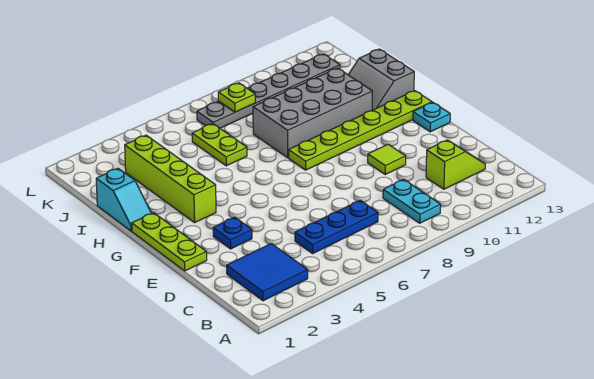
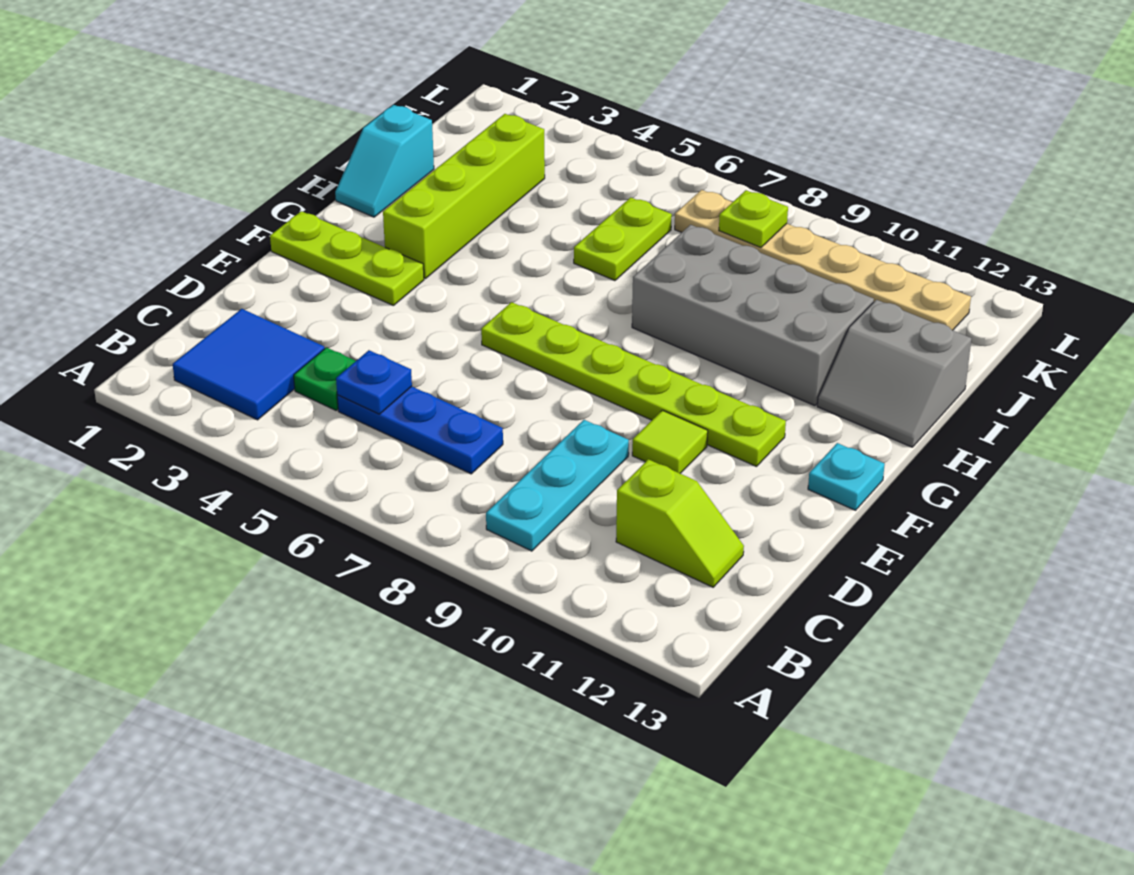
cyan 1x2 plate [383,180,441,223] -> cyan 1x3 plate [486,420,629,551]
none -> green 1x1 plate [294,348,355,410]
lime 1x3 plate [132,213,207,271] -> lime 1x3 plate turned to [270,211,424,305]
blue 1x1 plate [213,217,252,249] -> blue 1x1 plate moved to [336,350,412,414]
lime 1x6 plate [289,91,432,170] -> lime 1x6 plate moved to [481,302,786,467]
grey 2x2 slope [348,49,414,110] -> grey 2x2 slope turned to [817,300,972,447]
grey 1x6 plate [197,54,340,128] -> tan 1x6 plate [675,190,971,330]

